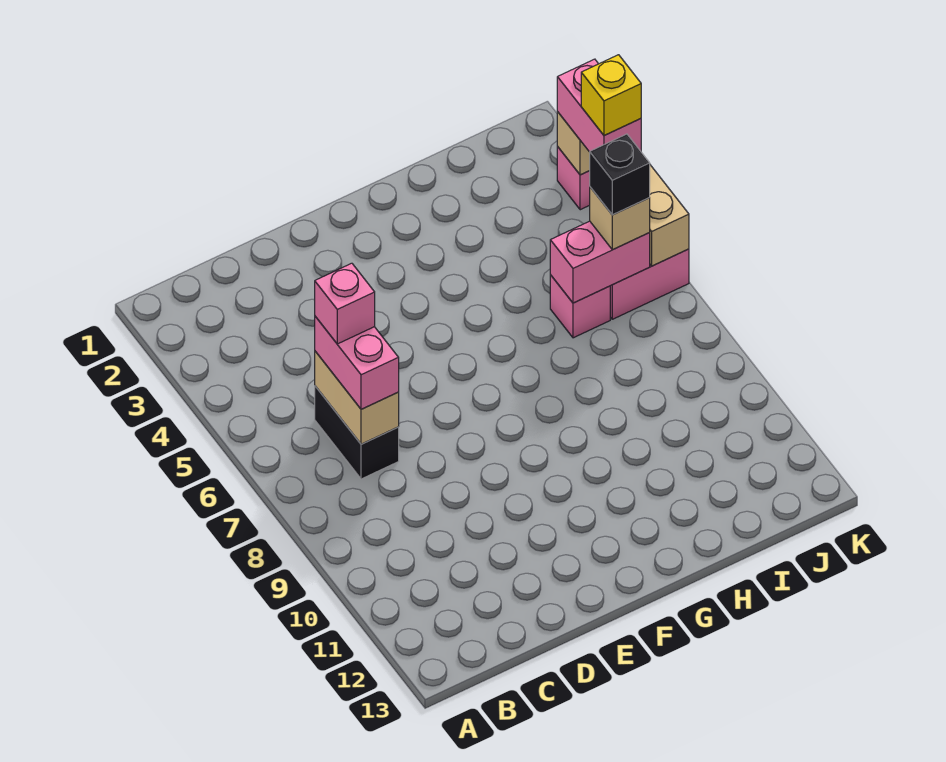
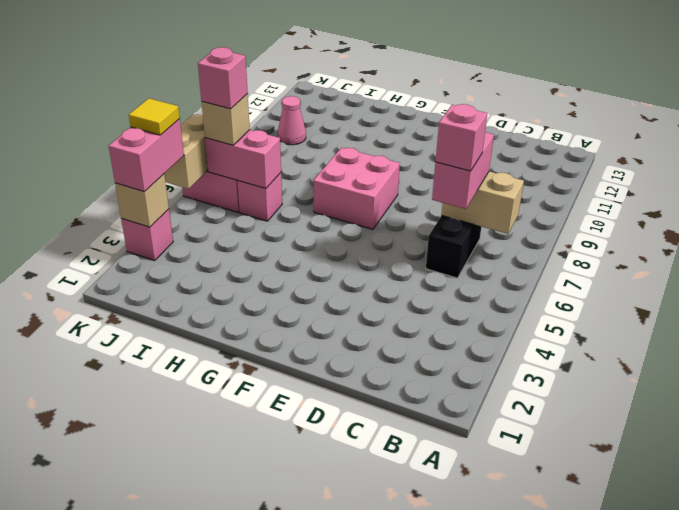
tan 1x2 brick [315,351,399,444] -> tan 1x2 brick turned to [441,172,524,234]
none -> pink 2x2 brick [314,148,400,229]
black 1x1 brick [590,134,650,215] -> pink 1x1 brick [198,47,248,109]
none -> pink 1x1 cone [278,96,306,145]
yellow 1x1 brick [581,55,641,136] -> yellow 1x1 tile [129,98,180,135]

